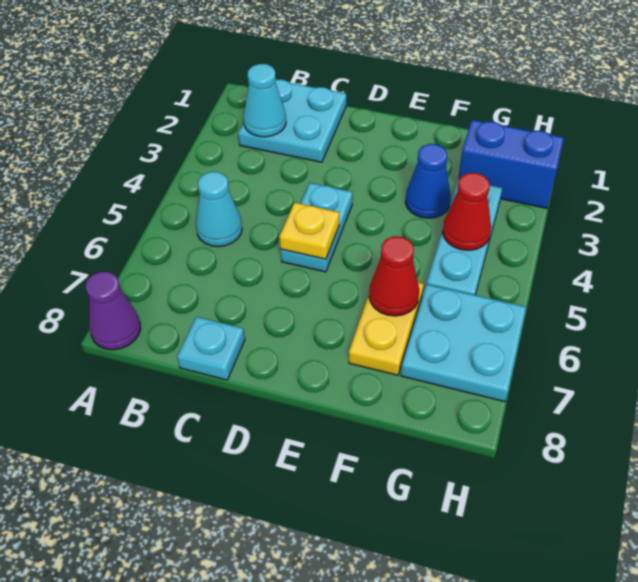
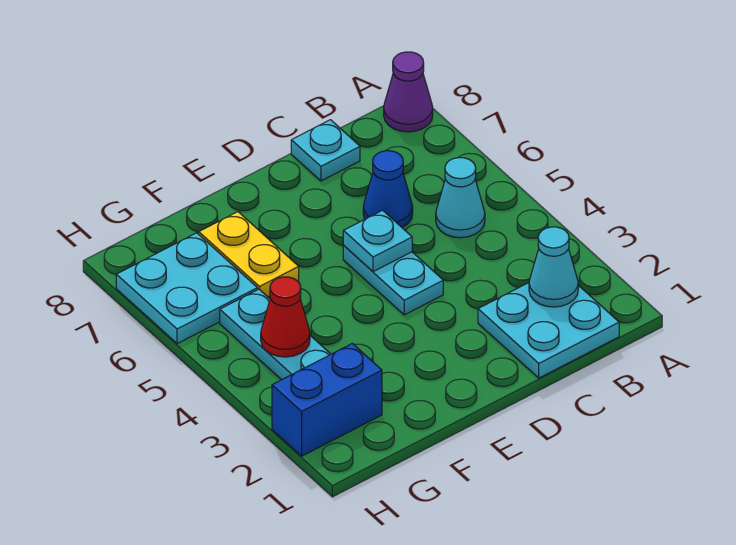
yellow 1x1 plate [279,203,339,259] -> cyan 1x1 plate [343,210,412,272]
blue 1x1 cone [405,144,451,218] -> blue 1x1 cone moved to [363,151,413,228]
red 1x1 cone [369,236,419,316] -> none

